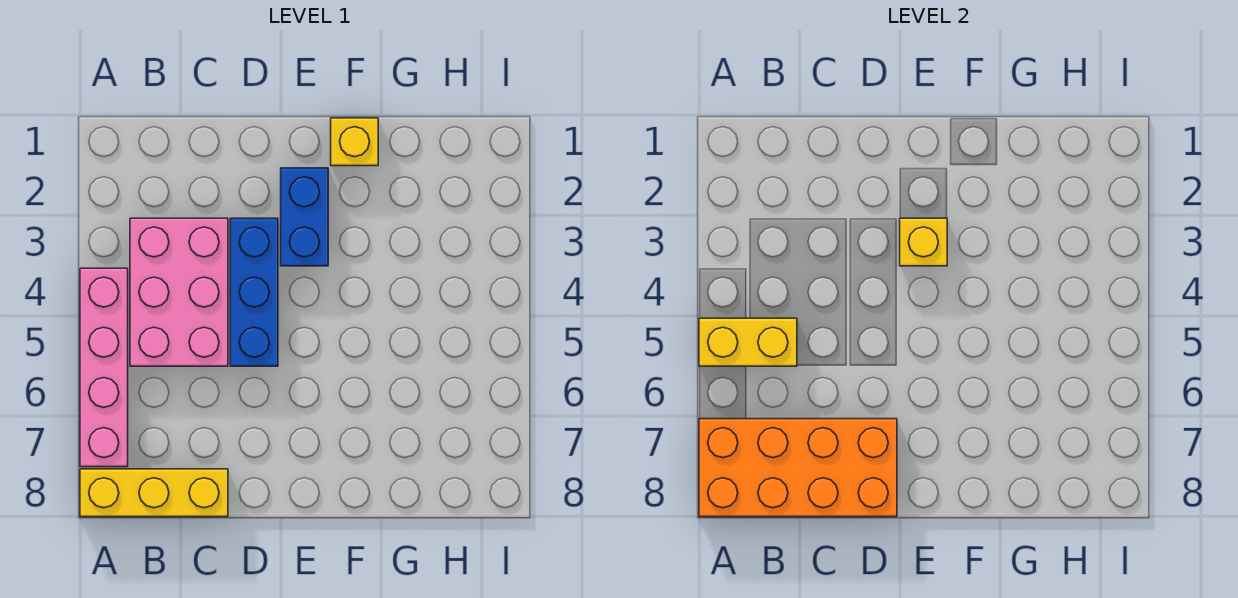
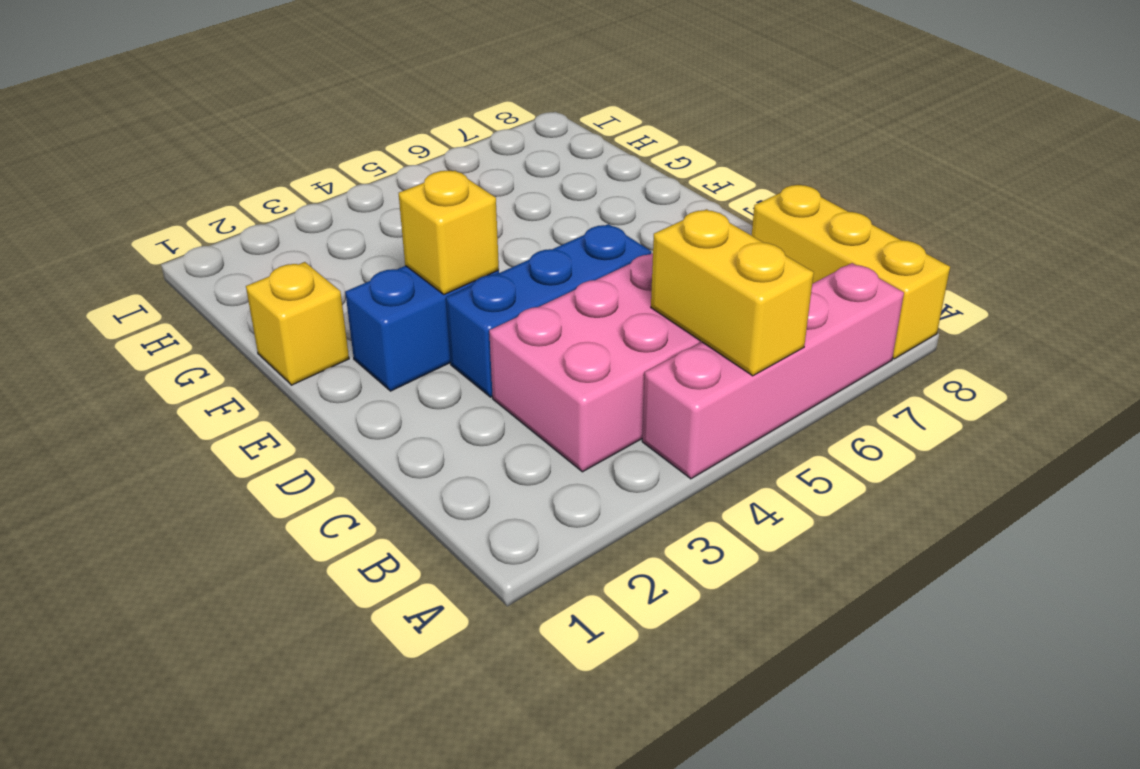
orange 2x4 brick [699,419,897,517] -> none

